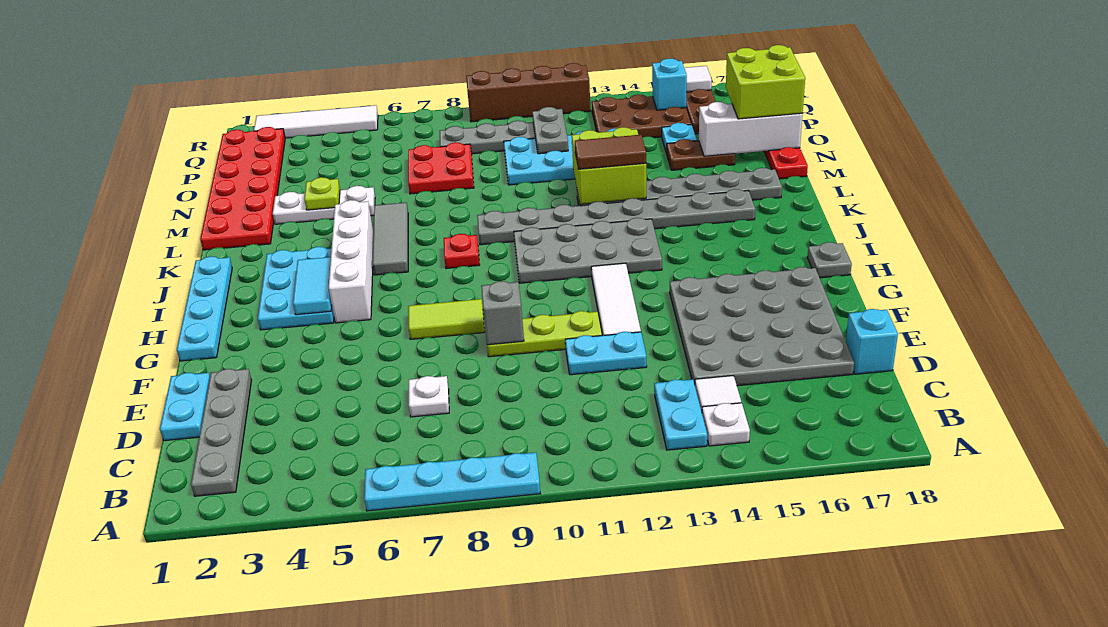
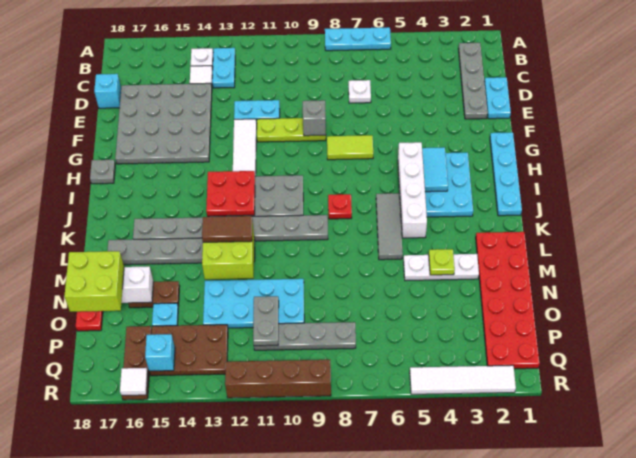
cyan 1x4 plate [364,452,540,511] -> cyan 1x3 plate [325,27,391,51]
red 2x2 plate [408,142,474,194] -> red 2x2 plate moved to [206,171,255,216]

